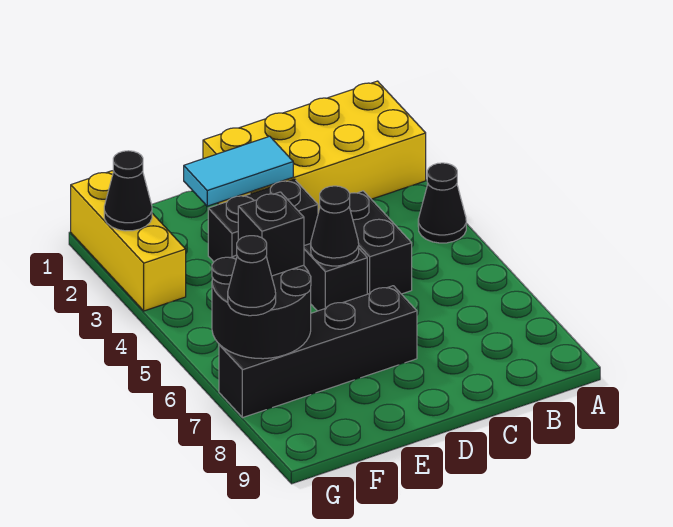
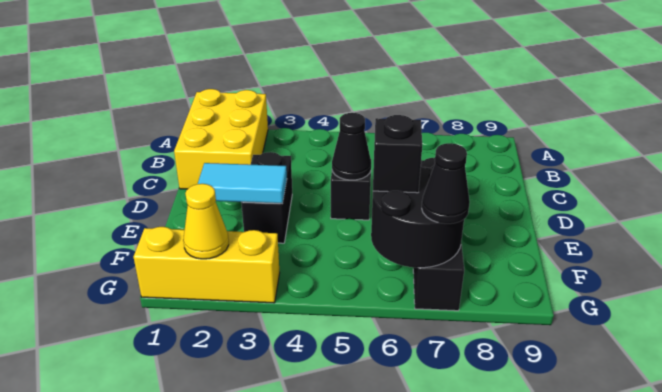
yellow 2x4 brick [203,81,426,213] -> yellow 2x3 brick [174,89,268,189]
black 1x1 cone [418,163,466,243] -> none
black 1x2 brick [349,191,412,294] -> none
cyan 1x2 tile [184,136,293,206] -> cyan 1x2 tile turned to [198,163,287,204]
black 1x1 cone [104,151,152,231] -> yellow 1x1 cone [183,184,229,259]

